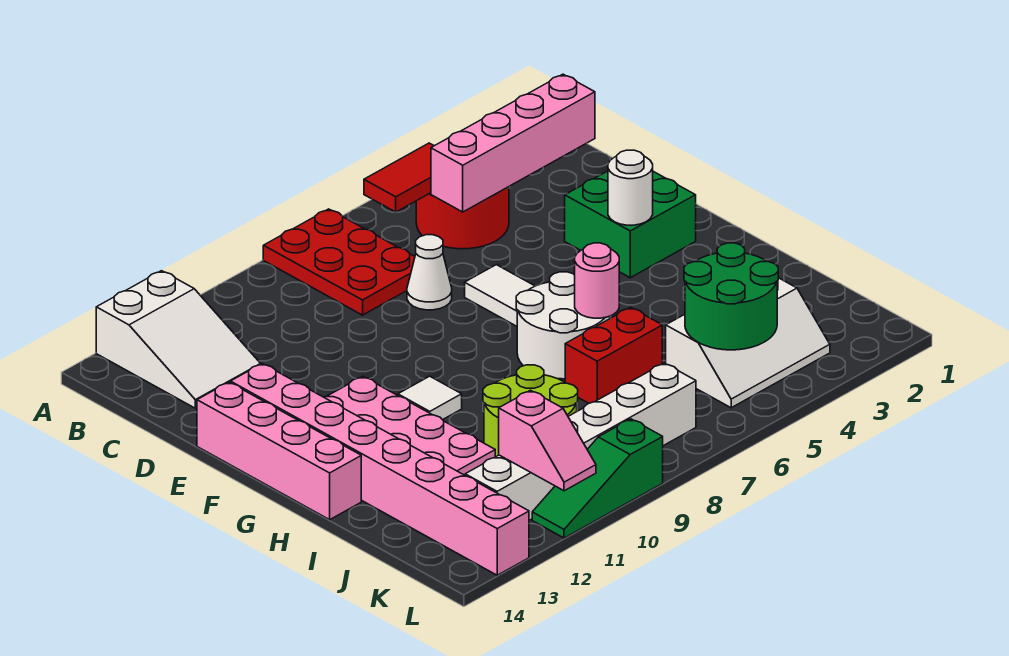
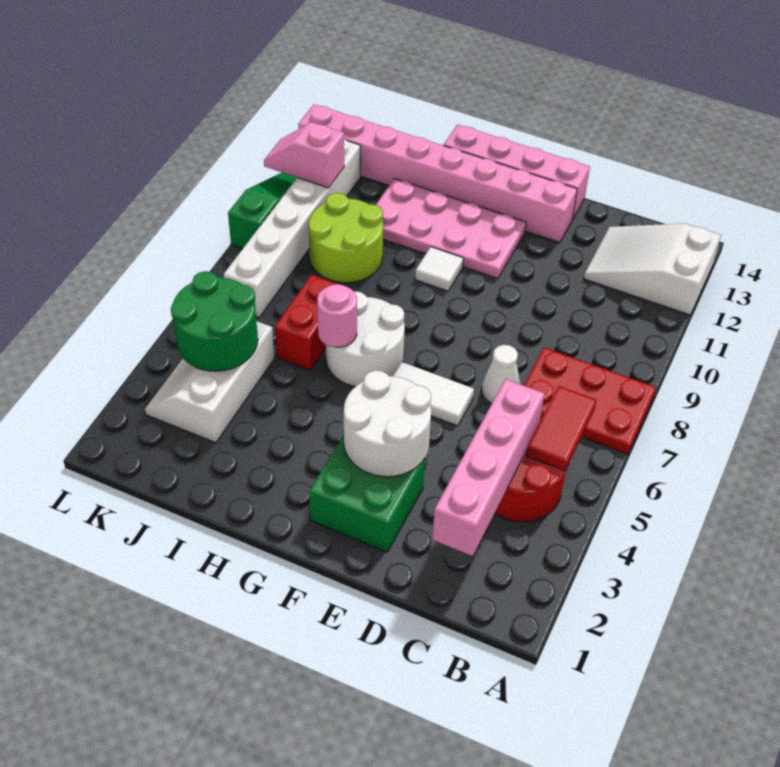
white 1x1 round brick [608,150,653,225] -> white 2x2 round brick [344,370,431,477]

